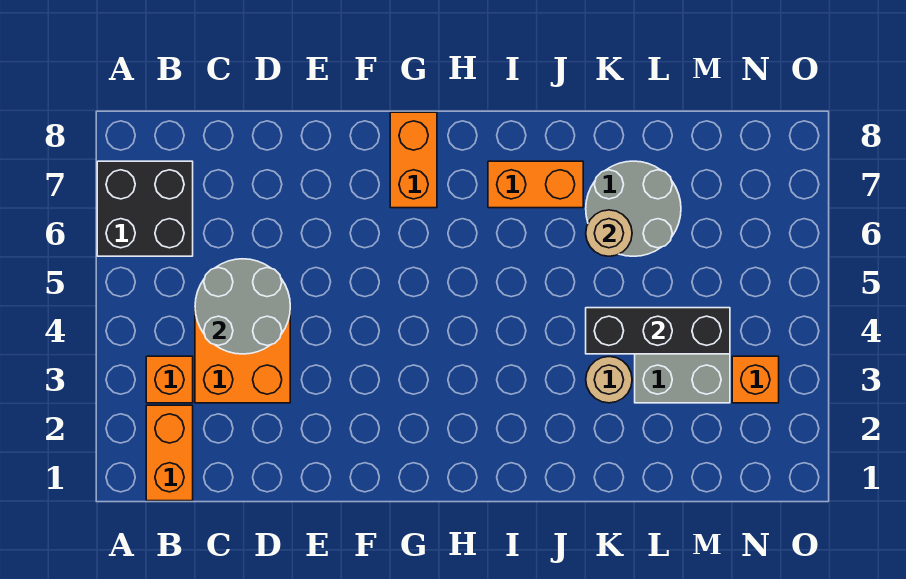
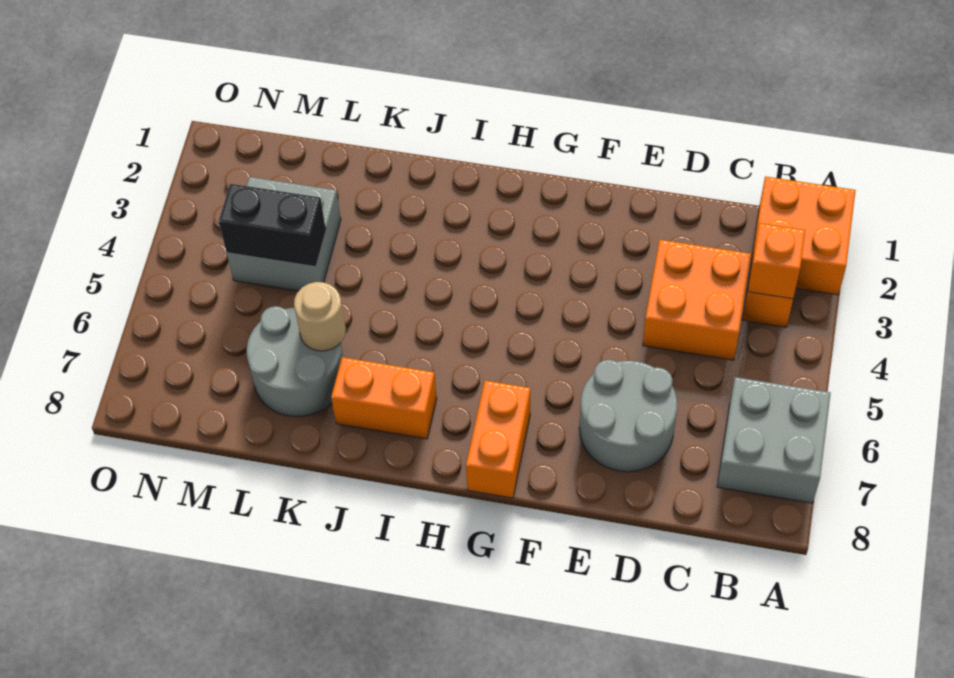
black 2x2 brick [97,161,193,256] -> grey 2x2 brick [717,377,831,503]
orange 1x2 brick [146,405,193,501] -> orange 2x2 brick [749,177,856,295]
grey 2x2 round brick [195,259,290,354] -> grey 2x2 round brick moved to [579,360,677,472]
tan 1x1 round brick [586,357,632,403] -> none
black 1x3 brick [586,308,730,354] -> black 1x2 brick [219,184,326,266]
orange 1x1 brick [732,356,779,403] -> orange 1x1 brick moved to [748,223,805,299]

